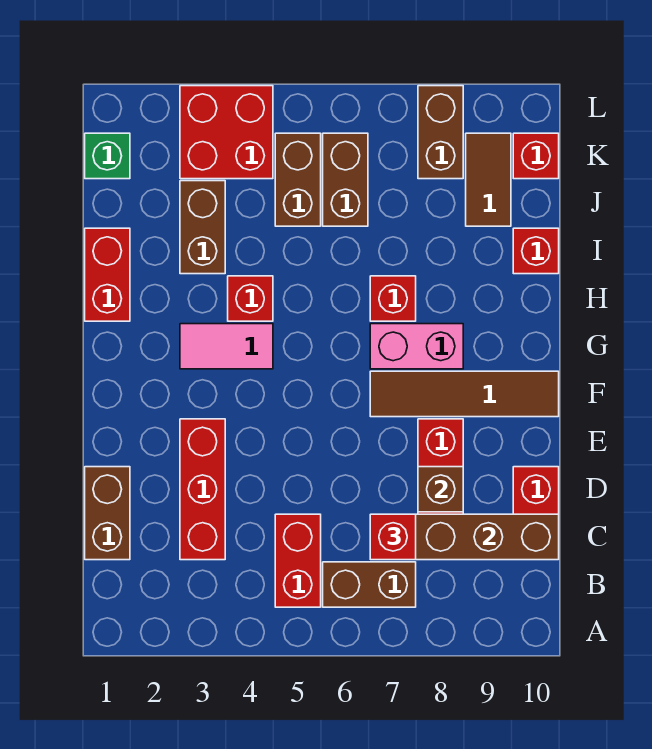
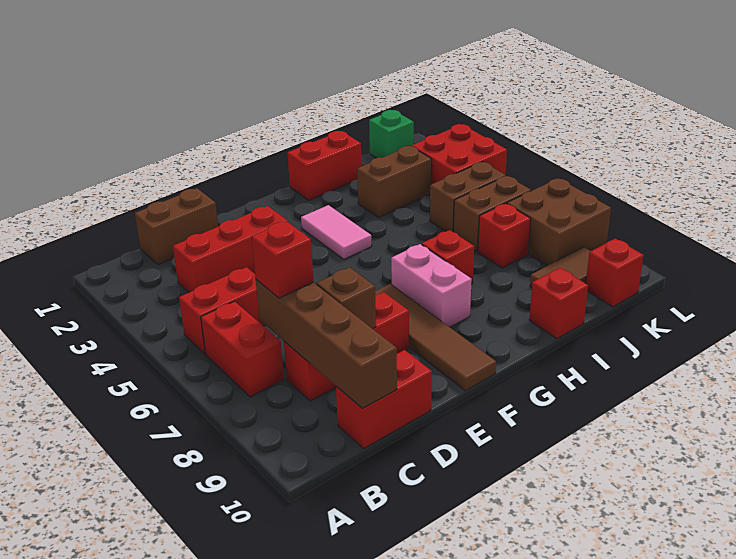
brown 1x2 brick [323,562,416,607] -> red 1x2 brick [201,301,284,397]
red 1x1 brick [228,276,273,321] -> red 1x1 brick moved to [478,203,531,268]
brown 1x2 brick [418,86,463,179] -> brown 2x2 brick [507,178,611,266]

